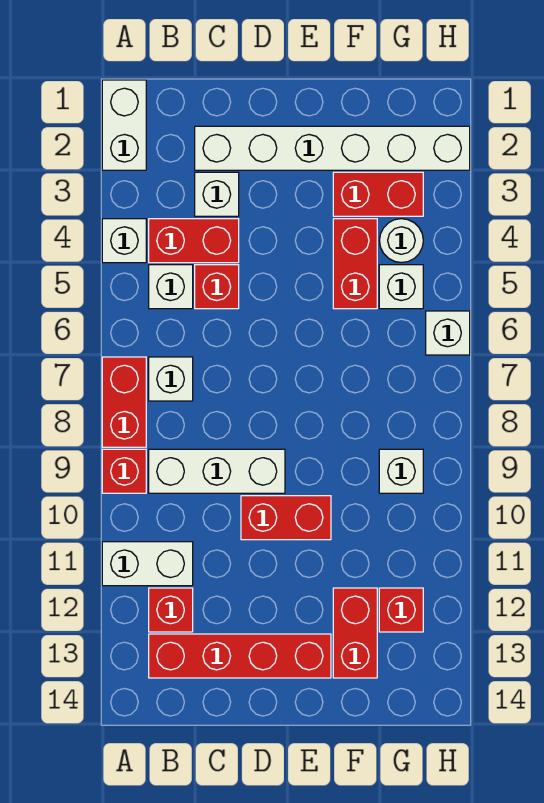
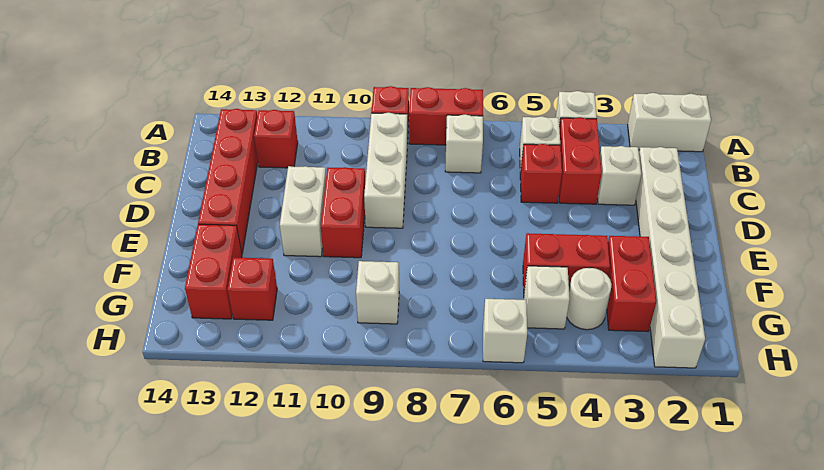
white 1x2 brick [102,542,193,586] -> white 1x2 brick moved to [280,166,326,257]
red 1x2 brick [333,588,377,678] -> red 1x2 brick turned to [185,224,242,319]

